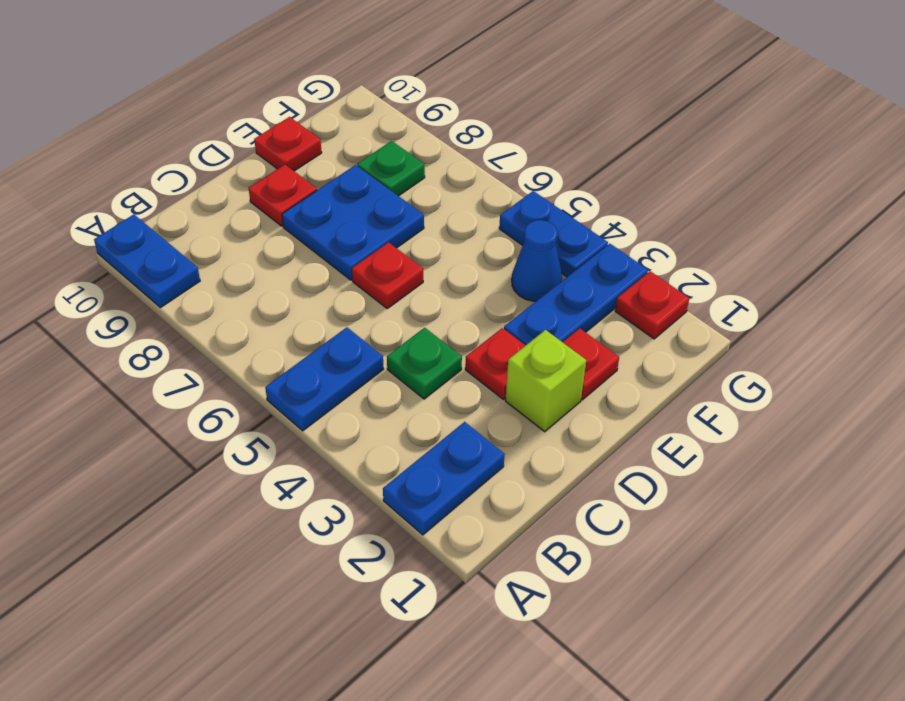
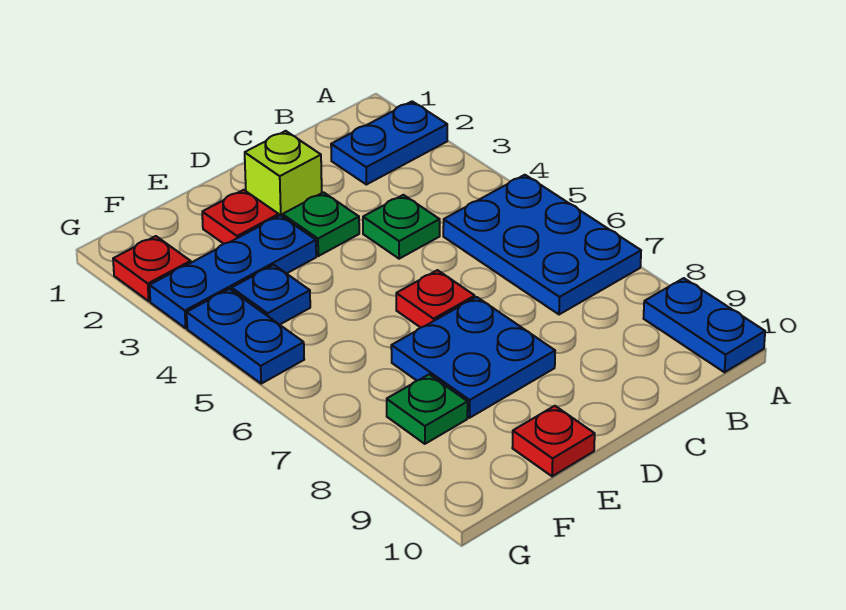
blue 1x2 plate [265,327,384,431] -> blue 2x3 plate [443,175,641,315]
red 1x1 plate [465,328,526,399] -> green 1x1 plate [283,192,359,256]
red 1x1 plate [249,165,317,226] -> none
blue 1x1 cone [512,220,562,301] -> blue 1x1 plate [232,265,310,325]

